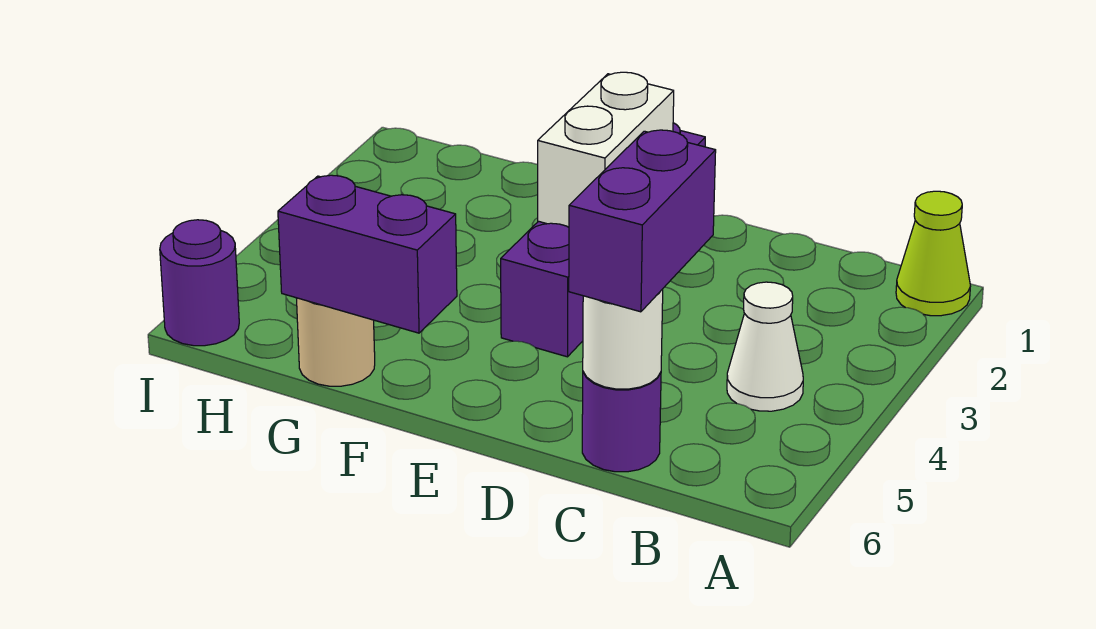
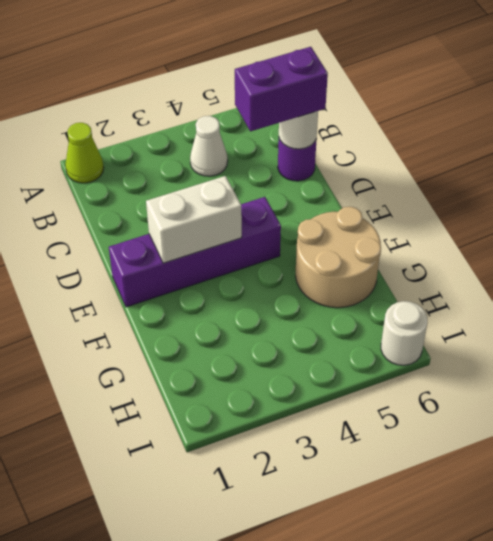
purple 1x2 brick [278,175,457,333] -> none
tan 1x1 round brick [296,298,375,386] -> tan 2x2 round brick [296,207,381,308]
purple 1x1 round brick [160,220,239,346] -> white 1x1 round brick [381,301,427,365]

